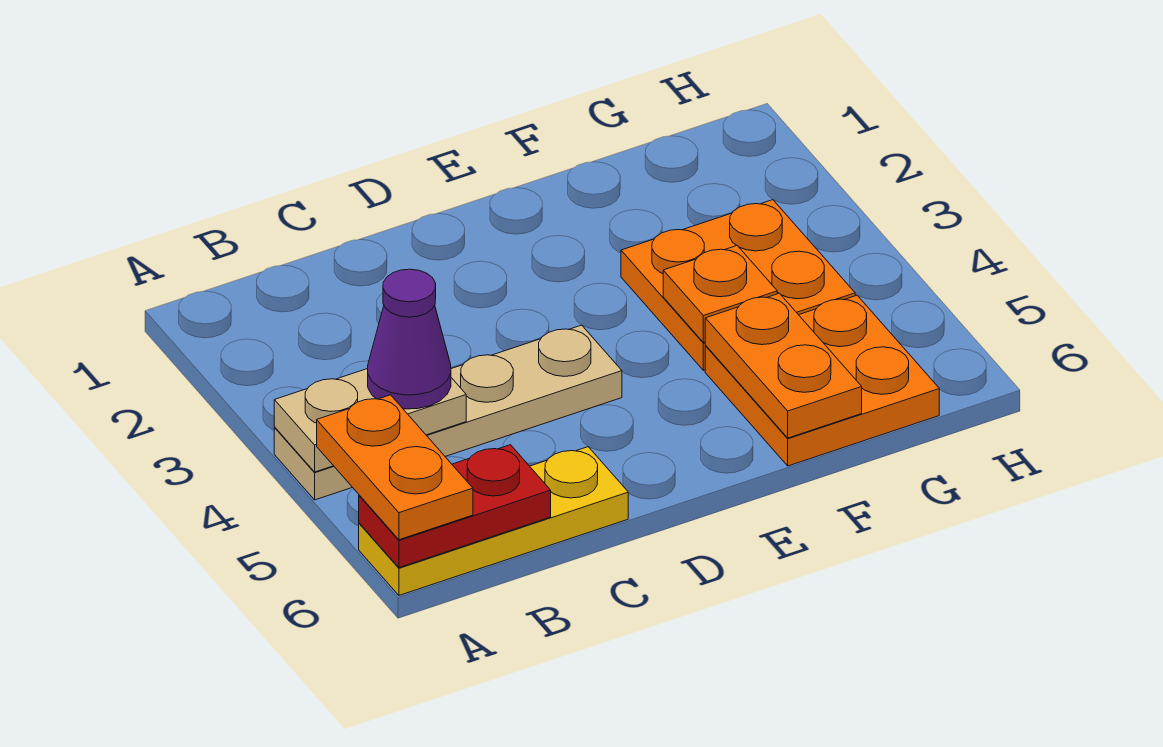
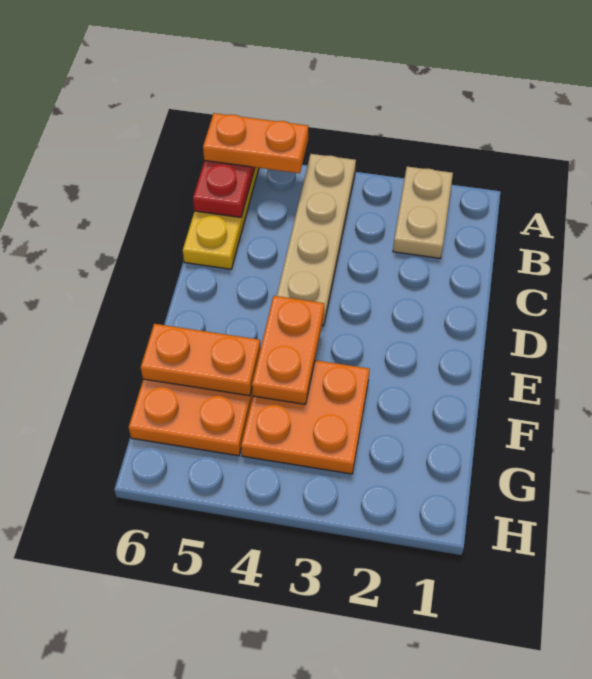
tan 1x2 plate [274,369,466,472] -> tan 1x2 plate moved to [393,167,453,258]
purple 1x1 cone [368,269,451,409] -> none
orange 1x1 plate [663,246,777,342] -> orange 1x2 plate [252,296,324,404]

